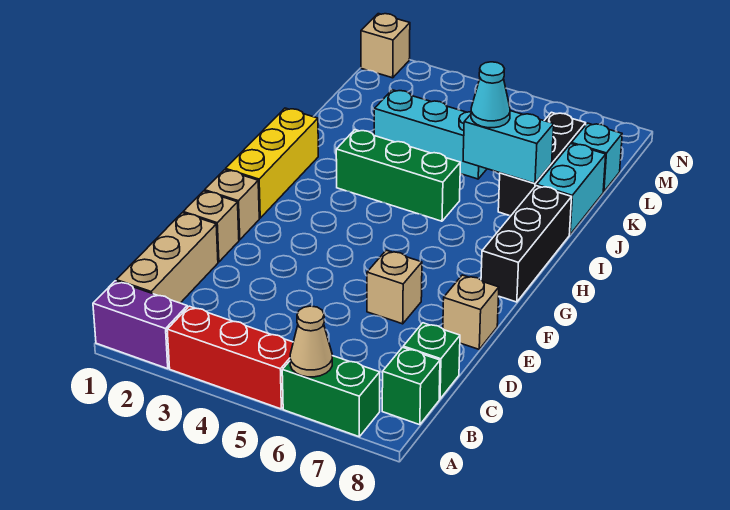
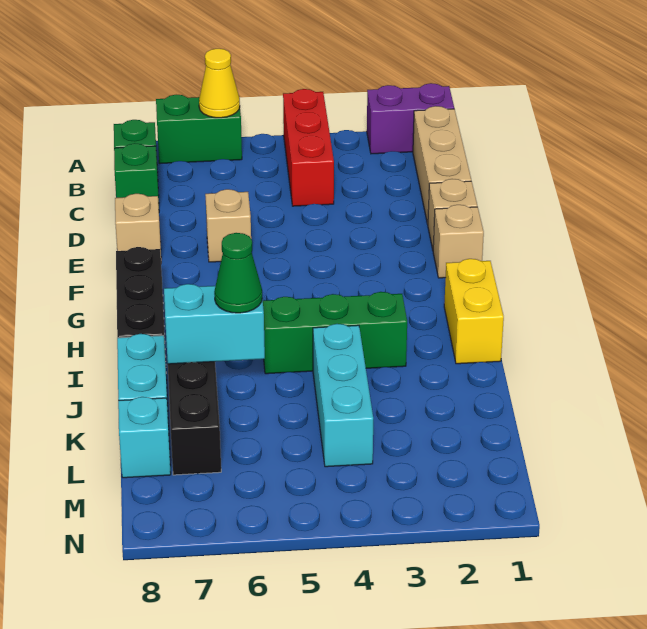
red 1x3 brick [167,306,293,409] -> red 1x3 brick turned to [283,89,334,206]
tan 1x1 cone [290,306,332,377] -> yellow 1x1 cone [199,49,240,118]
yellow 1x3 brick [226,108,318,218] -> yellow 1x2 brick [444,259,504,364]
cyan 1x1 cone [471,62,510,128] -> green 1x1 cone [214,233,262,313]
cyan 1x3 brick [374,90,487,179] -> cyan 1x3 brick turned to [313,324,373,467]
tan 1x1 brick [361,14,410,78] -> none

